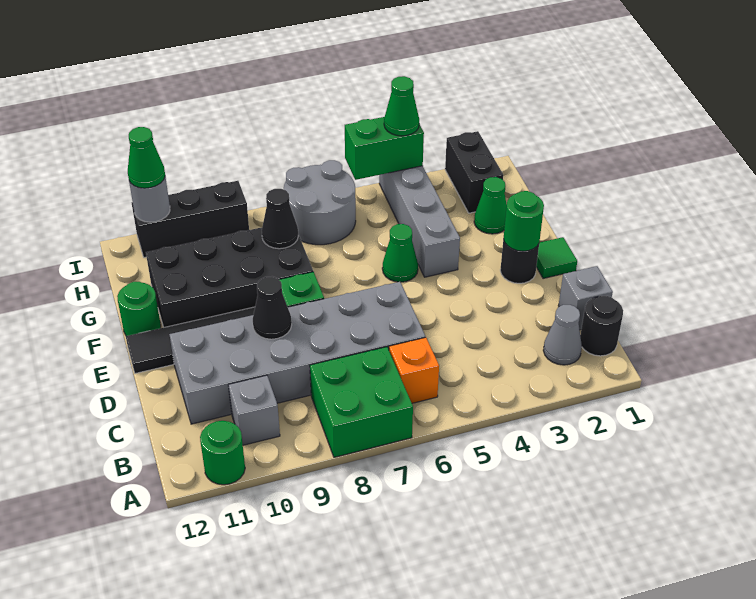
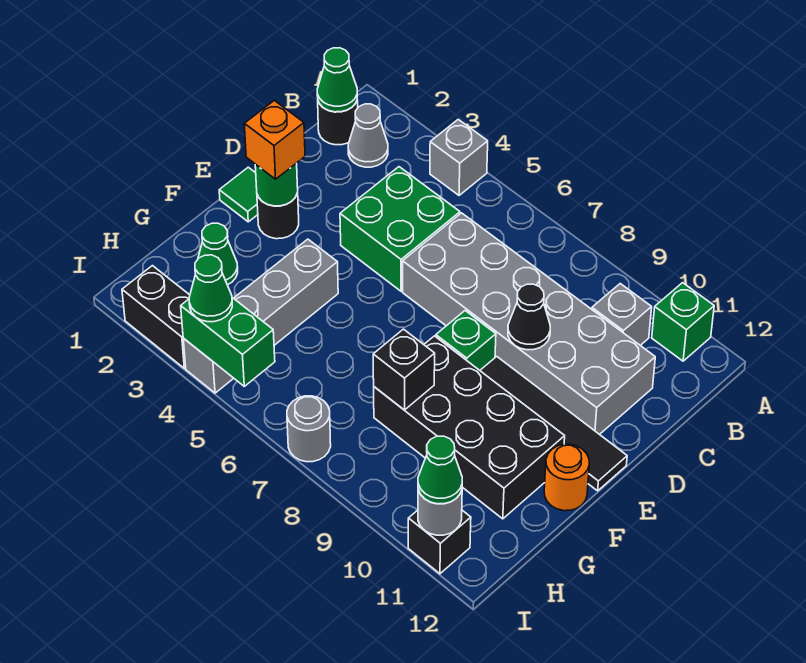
green 2x2 brick [310,347,413,457] -> green 2x2 brick moved to [340,167,460,291]
green 1x1 round brick [200,421,245,485] -> green 1x1 brick [652,283,714,361]
orange 1x1 brick [389,337,439,403] -> orange 1x1 brick moved to [244,100,305,179]
grey 1x1 brick [558,266,613,330] -> grey 1x1 brick moved to [430,119,488,195]
green 1x1 cone [382,224,418,282] -> green 1x1 cone moved to [317,48,357,112]
green 1x1 round brick [117,282,161,336] -> orange 1x1 round brick [544,444,589,511]
black 1x1 cone [262,189,298,249] -> black 1x1 brick [373,329,435,410]
black 1x2 brick [445,131,503,213] -> black 1x2 brick turned to [122,266,190,368]
grey 2x2 round brick [284,160,356,245] -> grey 1x1 round brick [287,396,331,462]
black 1x3 brick [132,181,249,258] -> black 1x1 brick [408,510,471,574]

